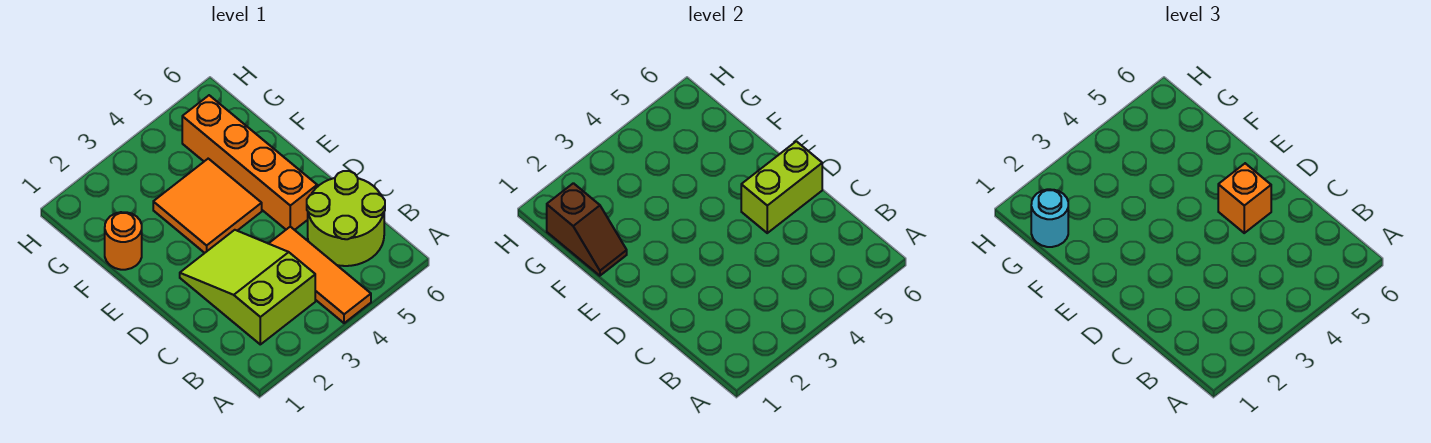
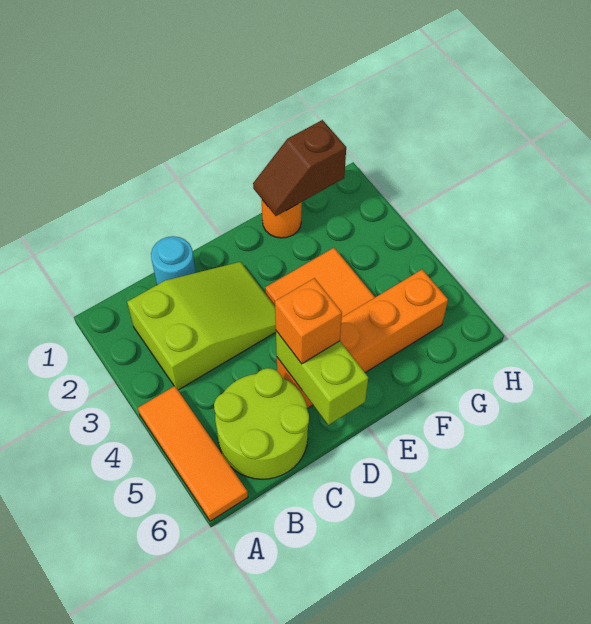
orange 1x3 tile [269,227,371,323] -> orange 1x3 tile turned to [138,386,248,521]
cyan 1x1 round brick [1031,189,1068,247] -> cyan 1x1 round brick moved to [151,236,196,285]

